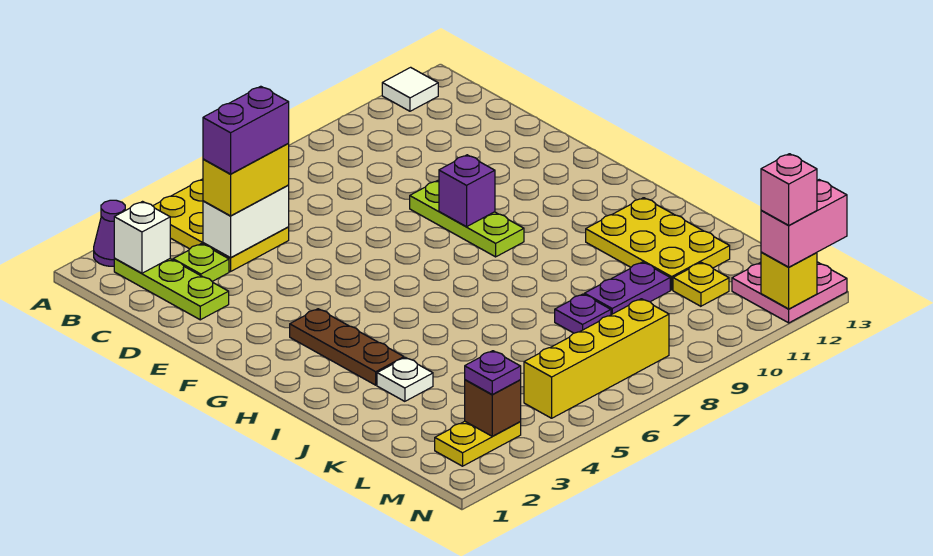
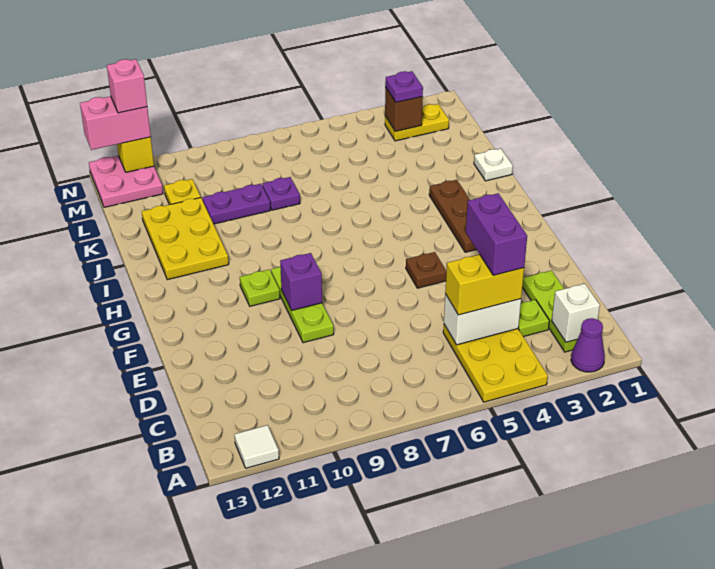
purple 1x2 brick [203,86,289,174] -> purple 1x2 brick turned to [466,193,527,275]
none -> brown 1x1 plate [406,252,447,288]
none -> lime 1x1 plate [240,270,280,306]
white 1x1 plate [377,358,433,401] -> white 1x1 plate moved to [474,148,513,181]
yellow 1x4 brick [524,299,669,418] -> none

